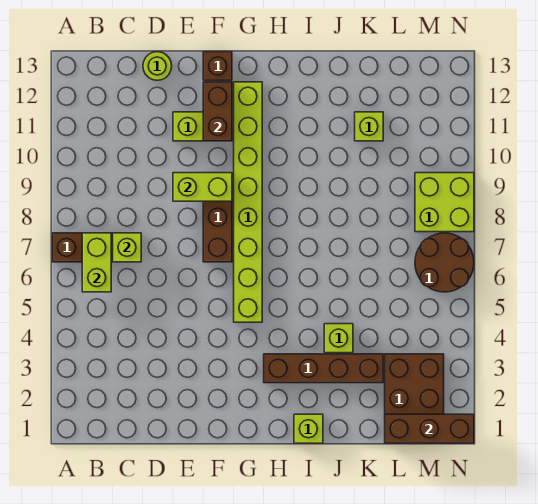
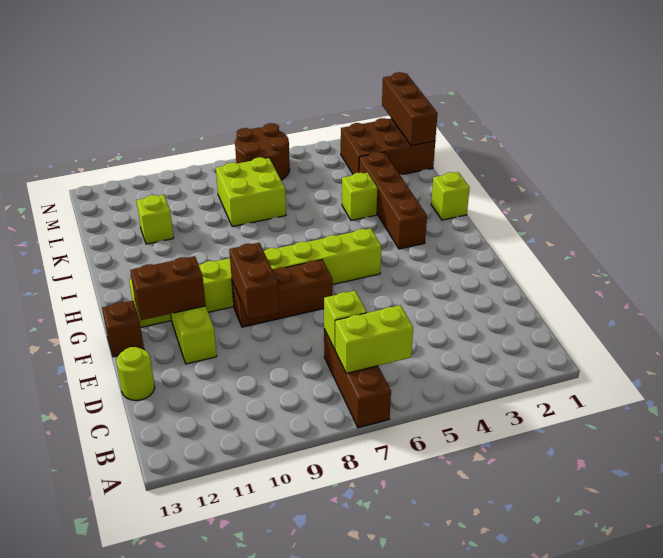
lime 1x2 brick [173,173,232,201] -> brown 1x2 brick [229,243,279,320]
lime 2x2 brick [415,173,474,232] -> lime 2x2 brick moved to [216,157,286,227]

